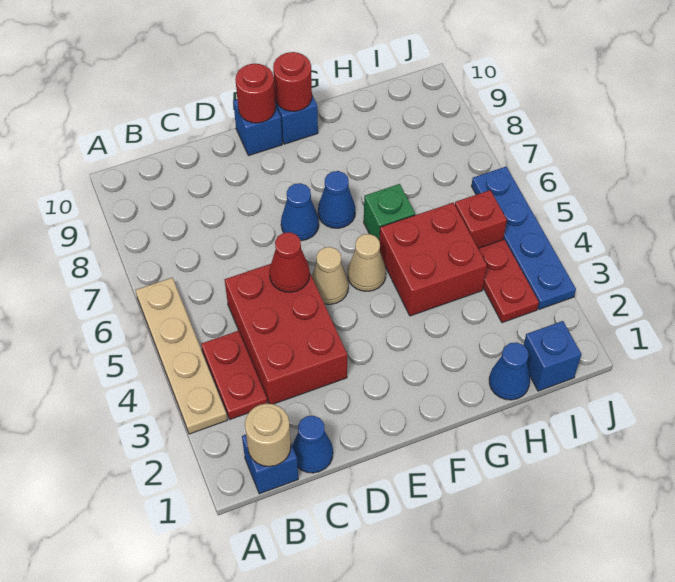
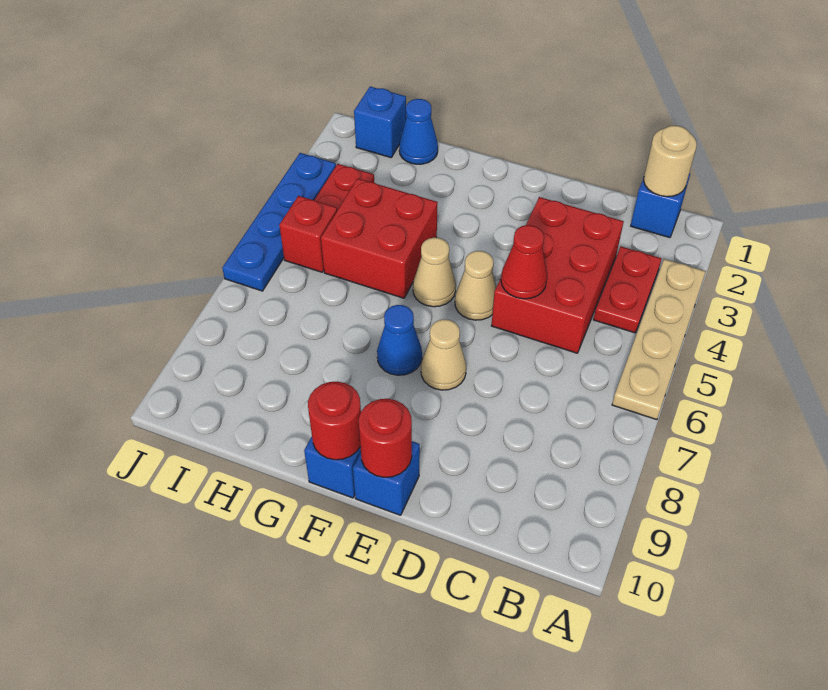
blue 1x1 cone [292,416,333,473] -> none
blue 1x1 cone [281,183,319,241] -> tan 1x1 cone [421,319,466,390]
green 1x1 brick [364,184,415,240] -> none

